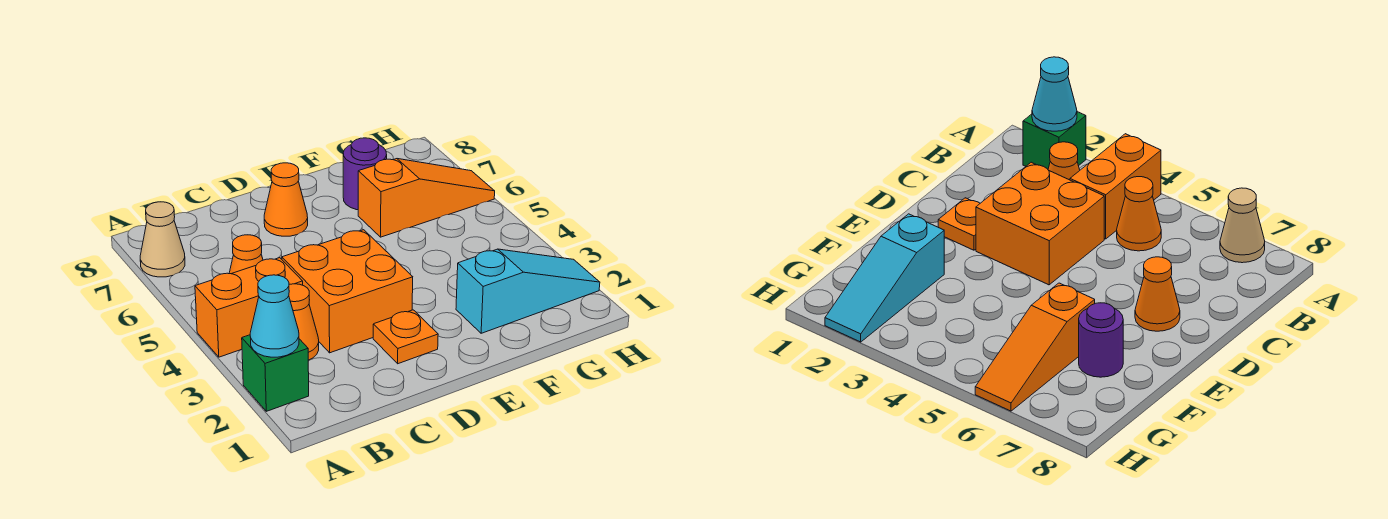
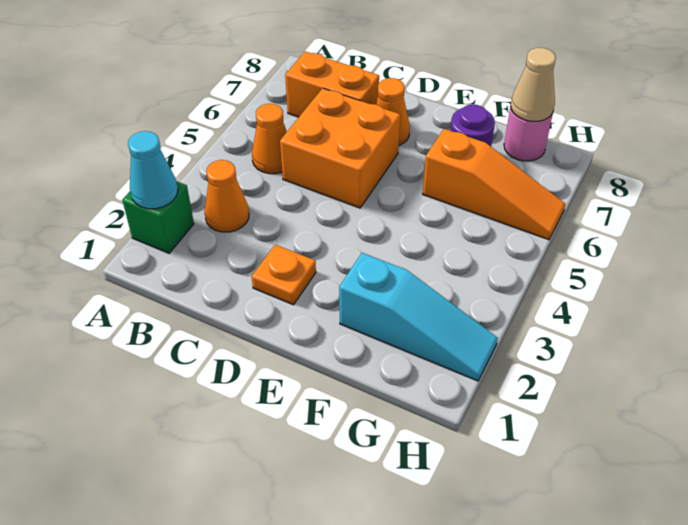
orange 1x2 brick [195,258,303,357] -> orange 1x2 brick moved to [285,51,379,117]
tan 1x1 cone [140,202,185,277] -> tan 1x1 cone moved to [511,48,556,121]
orange 2x2 brick [282,230,413,353] -> orange 2x2 brick moved to [280,88,400,208]
none -> pink 1x1 round brick [504,106,553,161]

